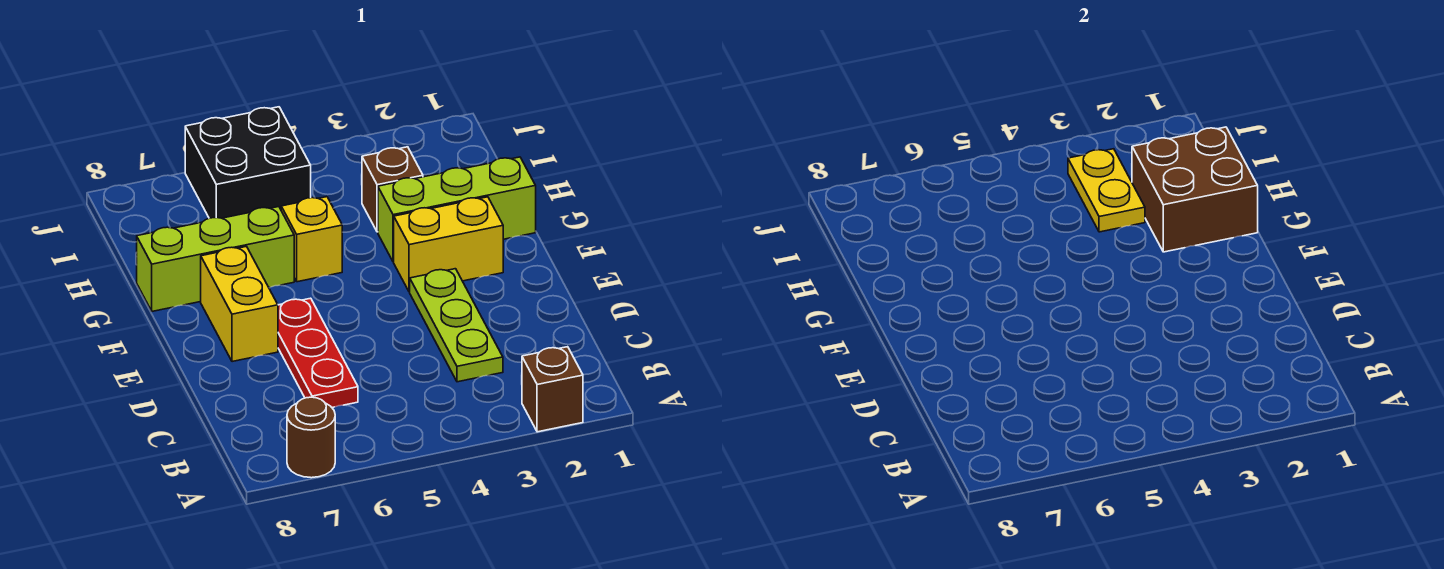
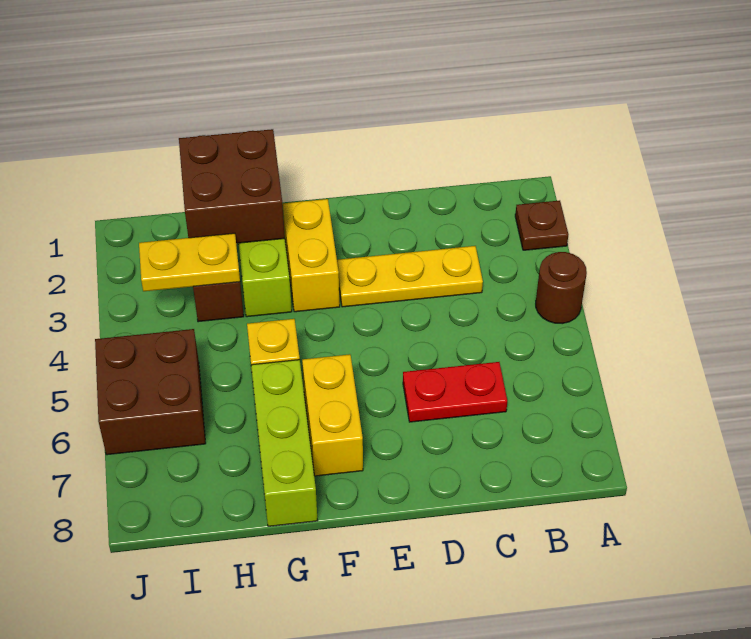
brown 1x1 brick [522,347,583,432] -> brown 1x1 plate [515,200,568,250]
brown 1x1 round brick [287,397,335,478] -> brown 1x1 round brick moved to [536,252,587,324]
lime 1x3 plate [410,269,503,382] -> yellow 1x3 plate [337,246,483,307]
red 1x3 plate [278,298,358,407] -> red 1x2 plate [403,362,507,422]
yellow 1x2 brick [201,246,278,362] -> yellow 1x2 brick turned to [302,354,363,476]
black 2x2 brick [185,107,311,218] -> brown 2x2 brick [95,329,206,455]

